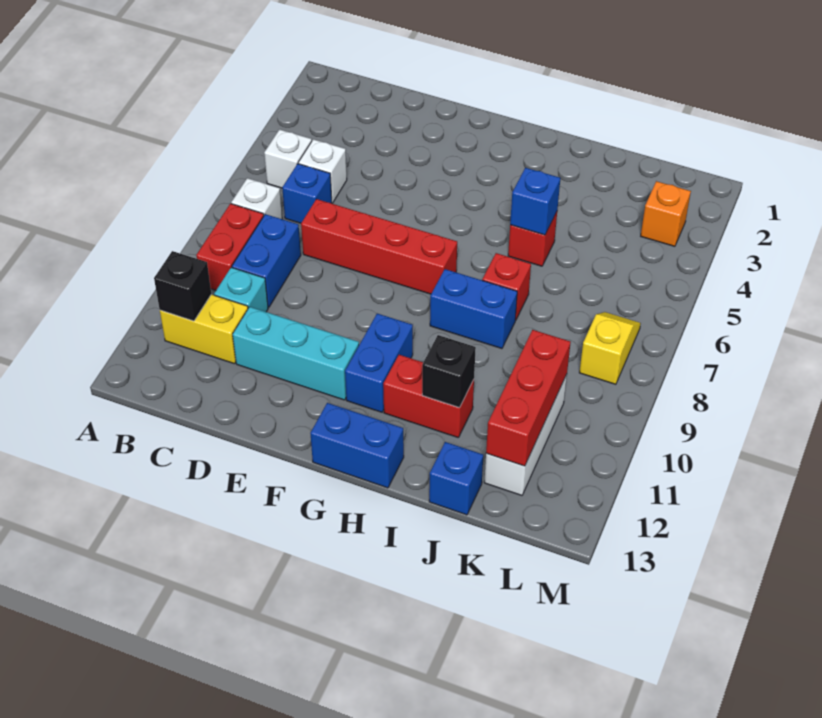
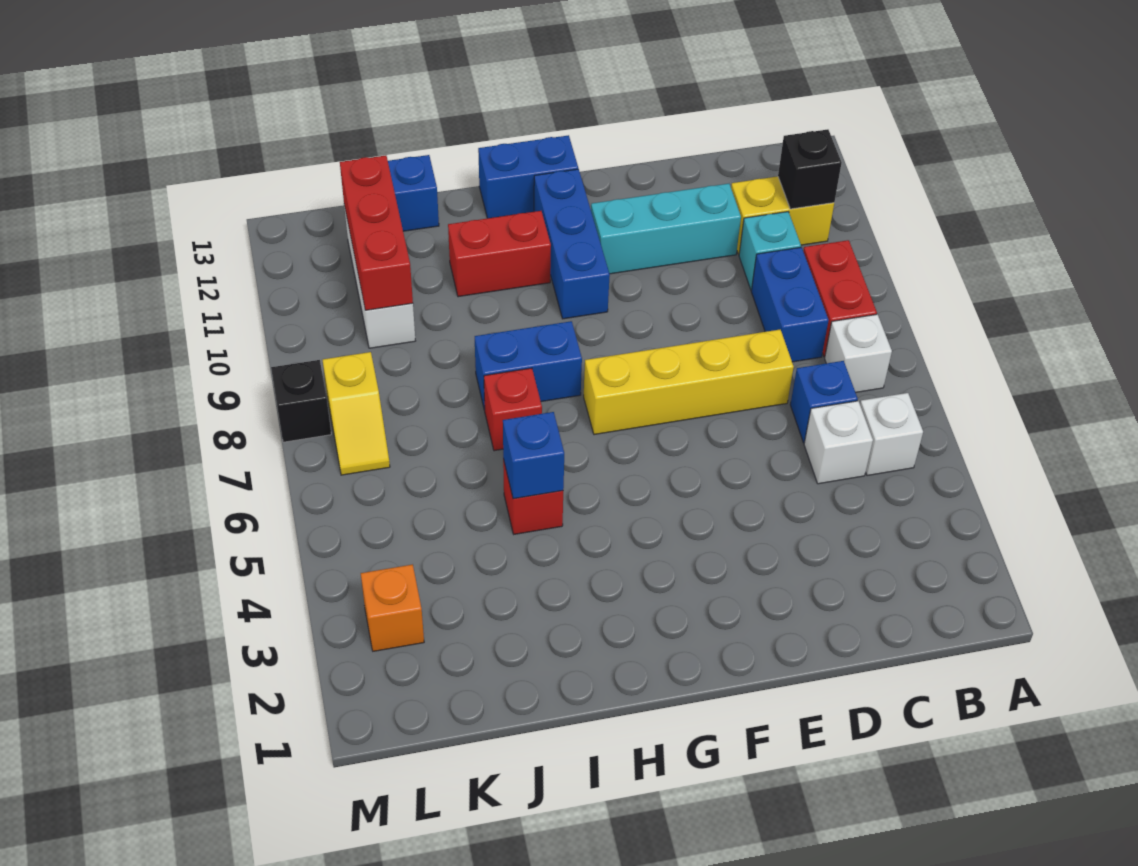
red 1x4 brick [301,199,457,294] -> yellow 1x4 brick [584,330,794,435]
blue 1x2 brick [345,314,413,412] -> blue 1x3 brick [534,169,610,319]
black 1x1 brick [422,335,476,408] -> black 1x1 brick moved to [271,360,331,442]

